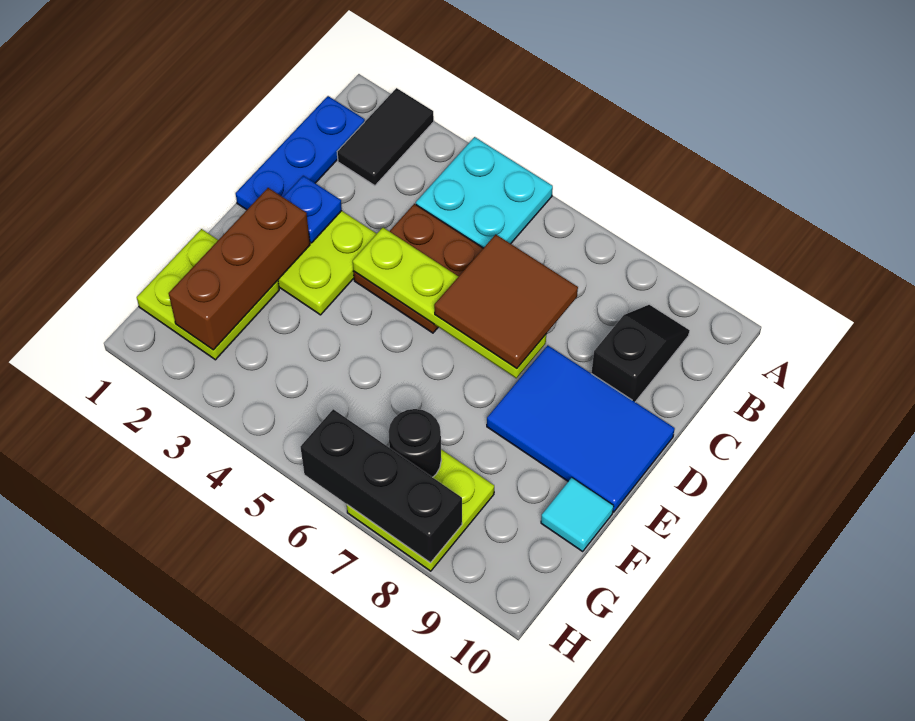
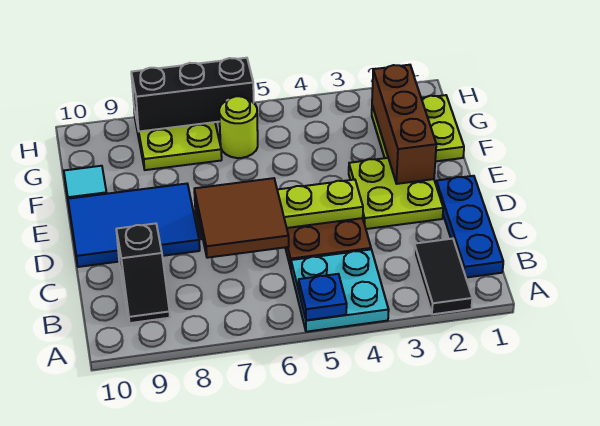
blue 1x1 plate [283,176,342,243] -> blue 1x1 plate moved to [299,274,347,320]
none -> lime 1x1 round brick [219,96,258,158]
black 1x1 round brick [388,409,441,477] -> none

